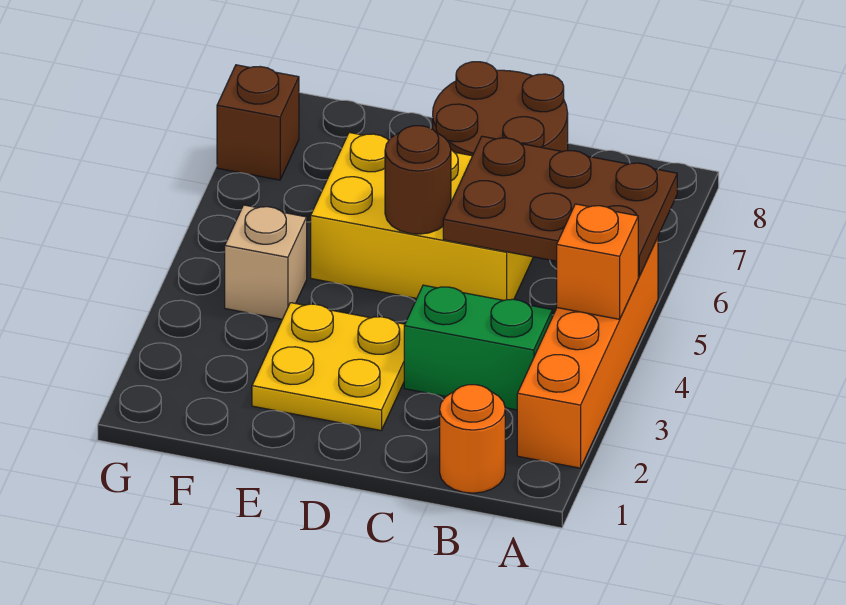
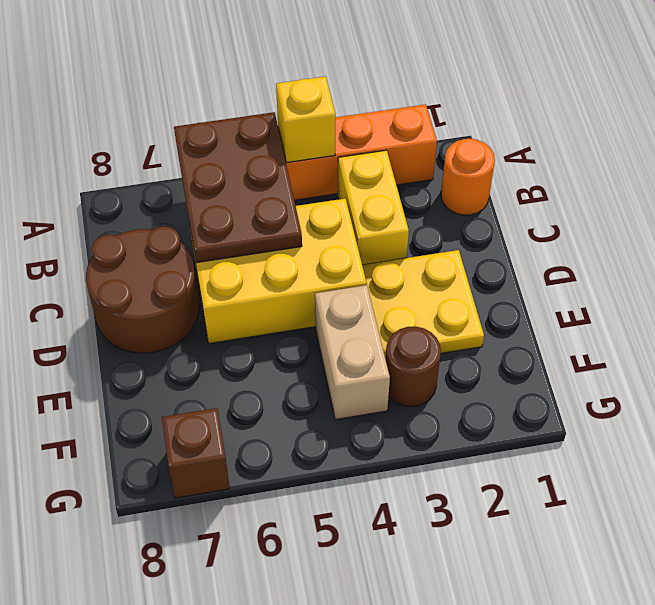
orange 1x1 brick [557,204,638,319] -> yellow 1x1 brick [276,76,336,163]
green 1x2 brick [404,285,552,410] -> yellow 1x2 brick [338,150,409,265]
yellow 2x3 brick [311,132,533,300] -> yellow 2x3 brick turned to [190,199,367,344]
brown 1x1 round brick [385,126,451,234] -> brown 1x1 round brick moved to [386,327,441,406]
tan 1x1 brick [225,205,307,319] -> tan 1x2 brick [315,285,390,420]

